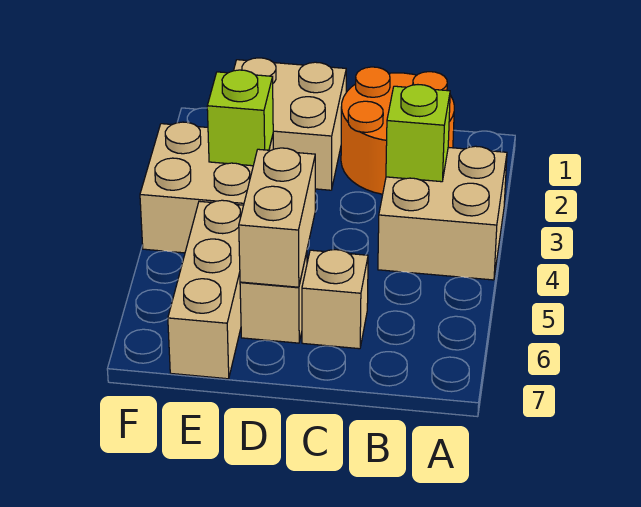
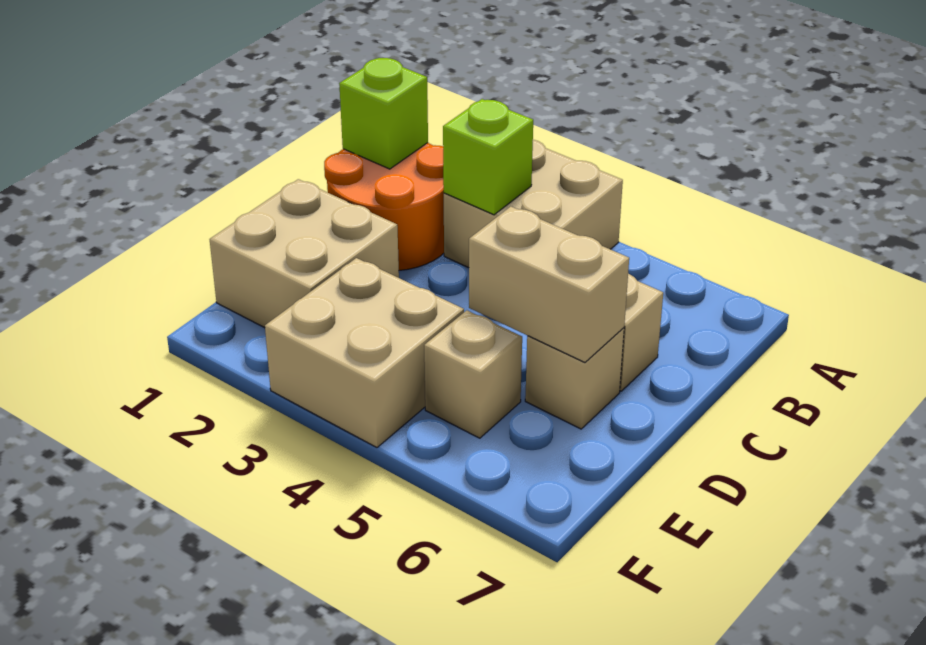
lime 1x1 brick [207,70,273,166] -> lime 1x1 brick moved to [339,58,428,169]
tan 1x3 brick [168,200,243,379] -> tan 1x1 brick [424,310,522,438]

